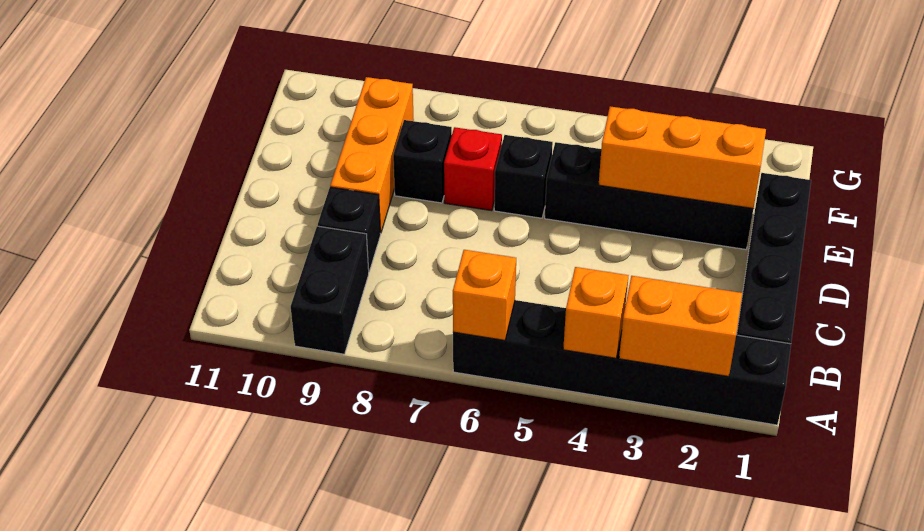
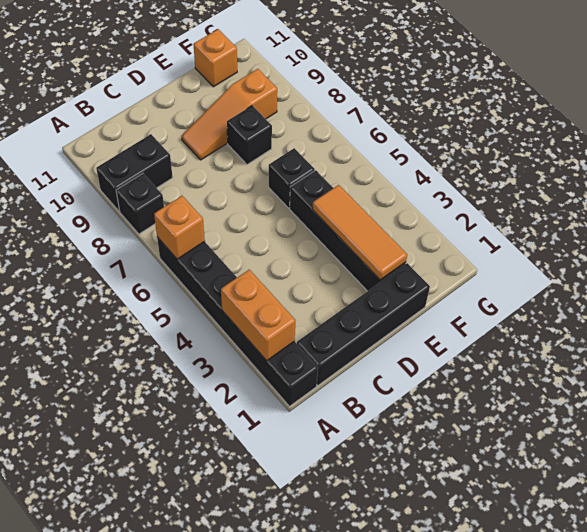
orange 1x1 brick [563,267,629,358] -> orange 1x1 brick moved to [194,29,237,87]
black 1x1 brick [318,187,381,272] -> black 1x1 brick moved to [116,174,164,234]
orange 1x3 brick [330,77,414,233] -> orange 1x3 slope [182,69,277,160]
orange 1x3 brick [599,106,766,209] -> orange 1x3 tile [312,185,407,280]
red 1x1 brick [444,127,502,211] -> none

